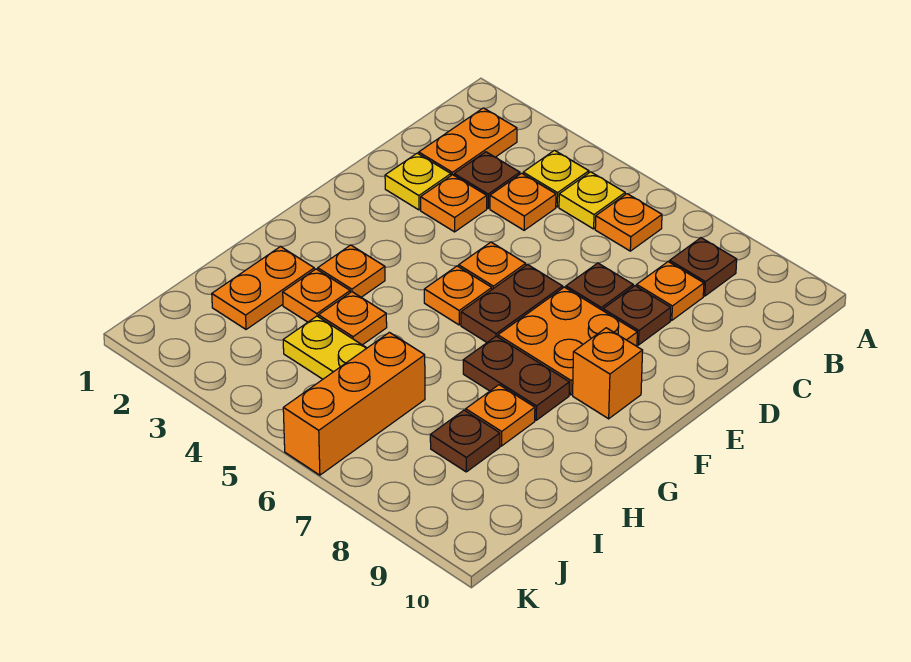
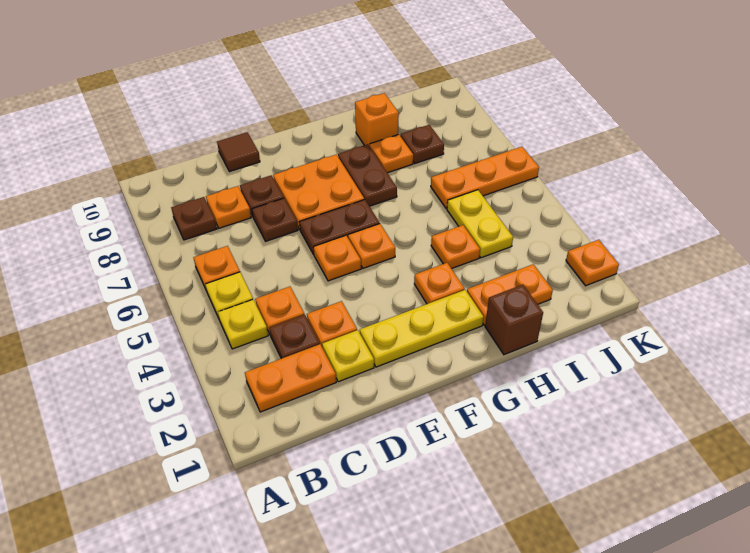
none -> brown 1x1 tile [217,132,260,172]
none -> yellow 1x3 plate [360,290,484,367]
orange 1x1 brick [573,328,643,419] -> orange 1x1 brick moved to [355,93,399,146]
none -> brown 1x1 brick [485,285,543,355]
orange 1x1 plate [283,269,350,322] -> orange 1x1 plate moved to [566,240,619,286]
orange 1x3 brick [283,332,425,475] -> orange 1x3 plate [431,147,539,209]

